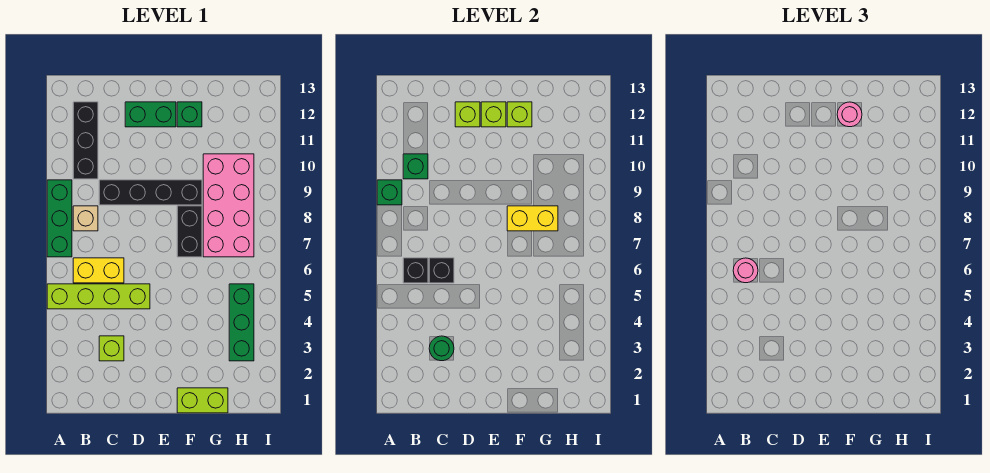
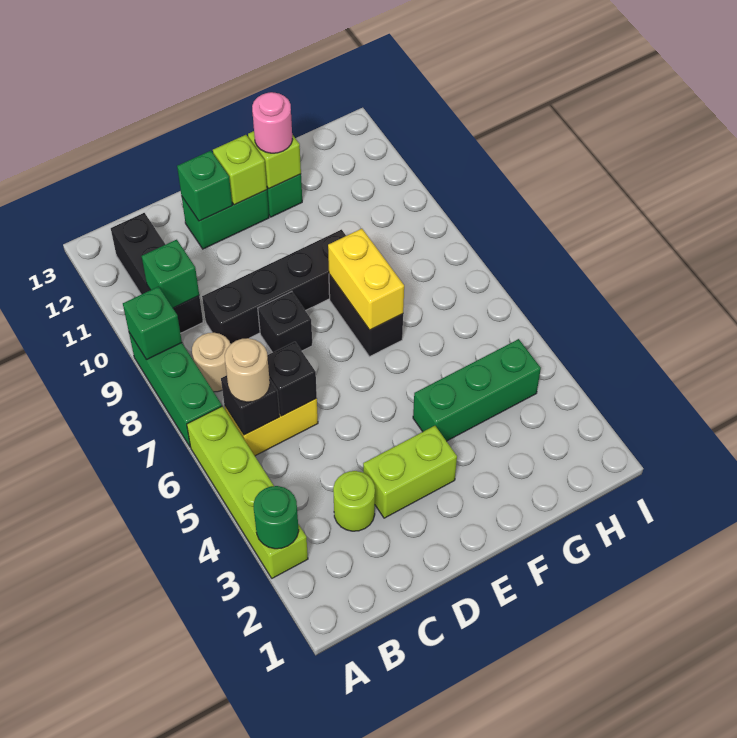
lime 1x4 brick [47,284,150,309] -> lime 1x4 brick turned to [187,406,308,578]
pink 1x1 round brick [733,258,758,283] -> tan 1x1 round brick [225,338,270,402]
tan 1x1 brick [73,206,98,231] -> tan 1x1 round brick [192,333,230,392]
lime 1x1 brick [99,336,124,361] -> lime 1x1 round brick [333,471,375,531]
green 1x1 round brick [429,336,454,361] -> green 1x1 round brick moved to [254,486,299,549]
none -> black 1x1 brick [258,292,312,353]
lime 1x1 brick [455,102,480,127] -> green 1x1 brick [177,151,232,221]
lime 1x2 brick [177,388,228,413] -> lime 1x2 brick moved to [363,426,457,518]
yellow 1x2 brick [507,206,558,231] -> yellow 1x2 brick turned to [328,229,404,330]
pink 2x4 brick [203,154,254,257] -> none
green 1x3 brick [229,284,254,361] -> green 1x3 brick turned to [413,339,541,441]

